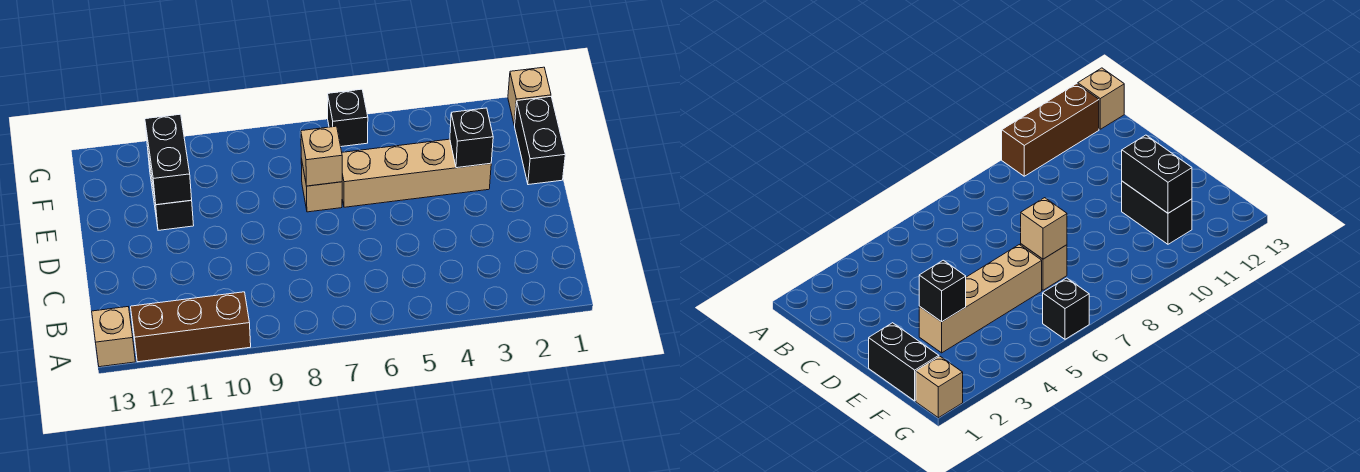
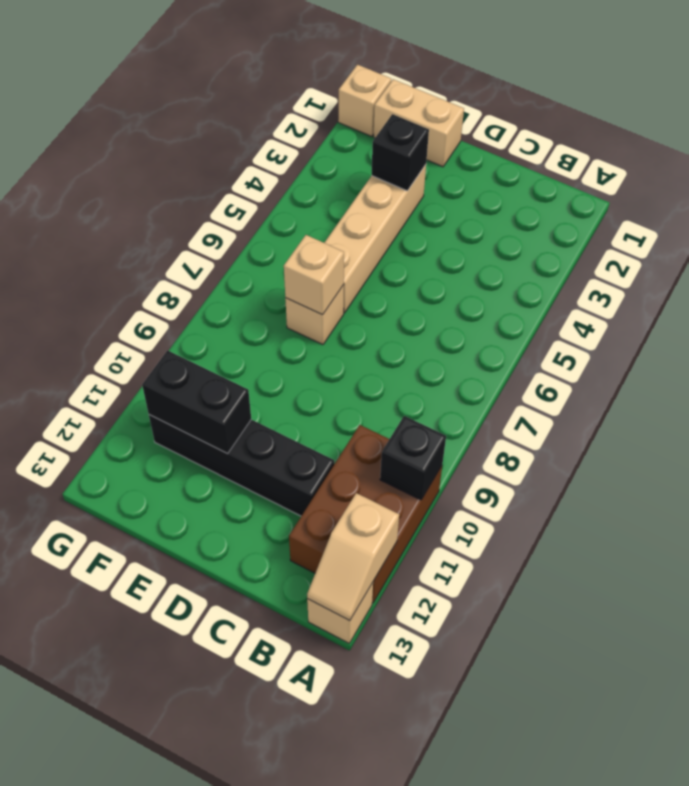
brown 1x3 brick [131,292,251,362] -> brown 2x3 brick [289,425,442,603]
none -> tan 1x2 slope [307,493,399,621]
black 1x2 brick [515,97,565,185] -> tan 1x2 brick [374,79,464,167]
black 1x2 brick [148,154,194,230] -> black 1x4 brick [149,415,334,516]
black 1x1 brick [328,89,368,147] -> black 1x1 brick moved to [380,416,446,500]

